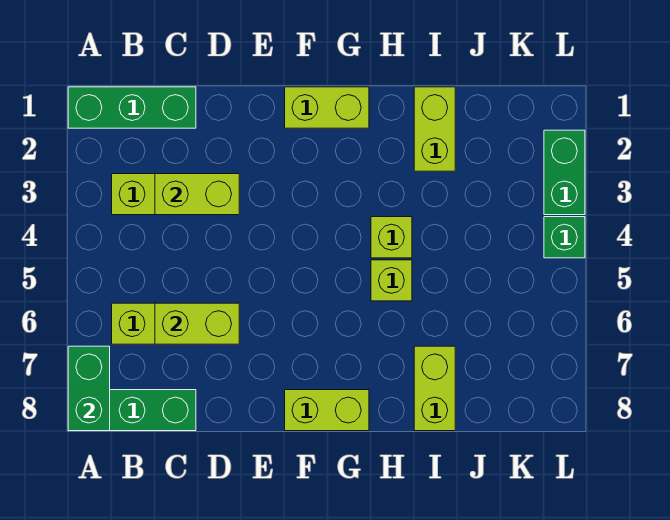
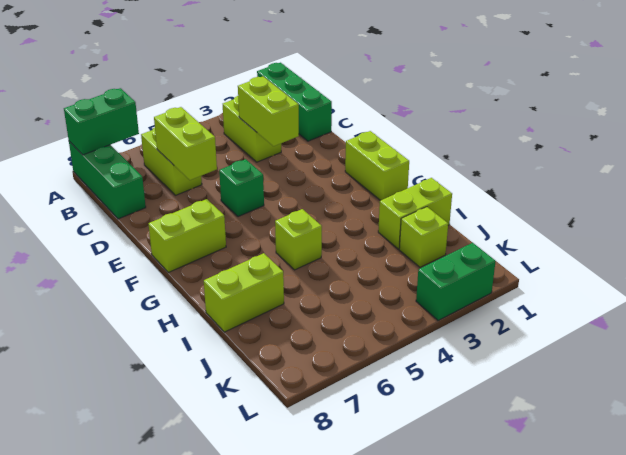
lime 1x2 brick [285,390,369,431] -> lime 1x2 brick turned to [149,199,226,272]
lime 1x1 brick [371,217,412,258] -> lime 1x1 brick moved to [399,207,448,267]
green 1x1 brick [544,217,585,258] -> green 1x1 brick moved to [219,159,264,217]

